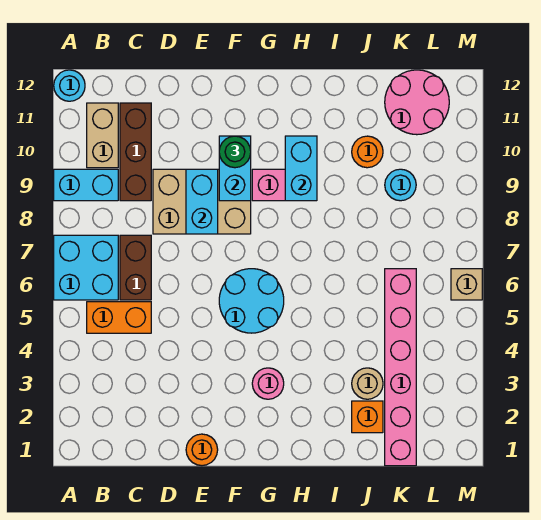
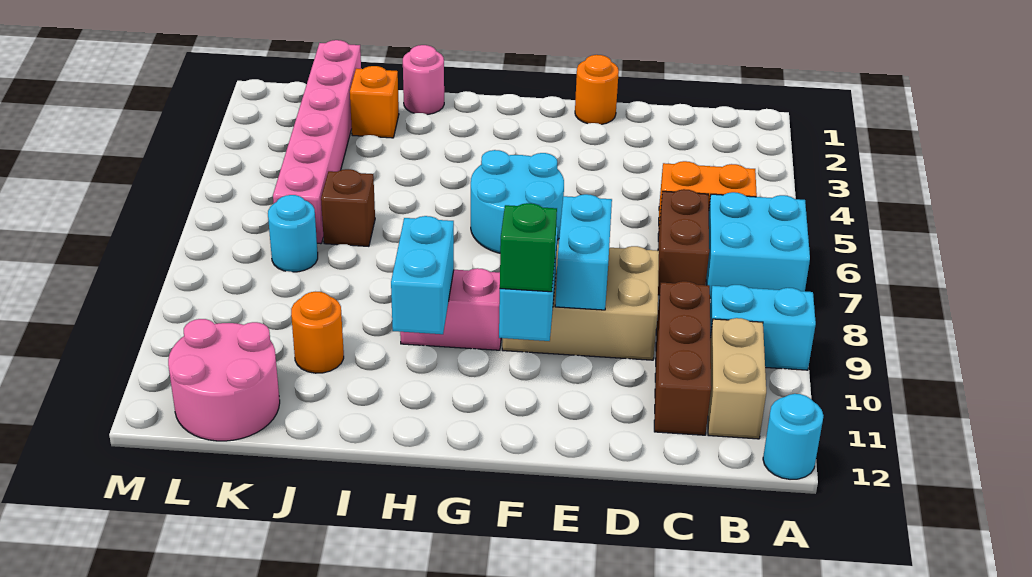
green 1x1 round brick [219,136,251,168] -> green 1x1 brick [500,203,557,292]
pink 1x1 round brick [252,368,284,399] -> pink 1x1 round brick moved to [403,45,444,115]
tan 1x1 round brick [352,368,383,399] -> none
none -> brown 1x1 brick [321,169,375,246]
cyan 1x1 round brick [385,169,416,201] -> cyan 1x1 round brick moved to [268,195,318,272]
tan 1x1 brick [451,269,482,300] -> none

